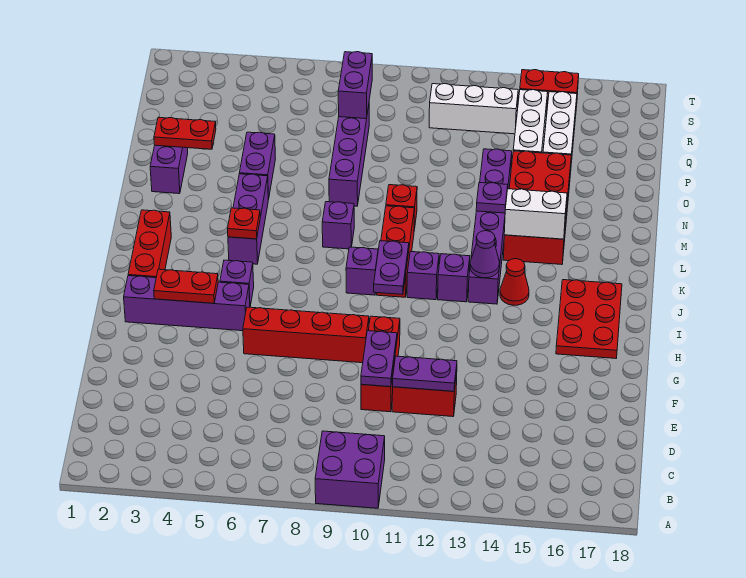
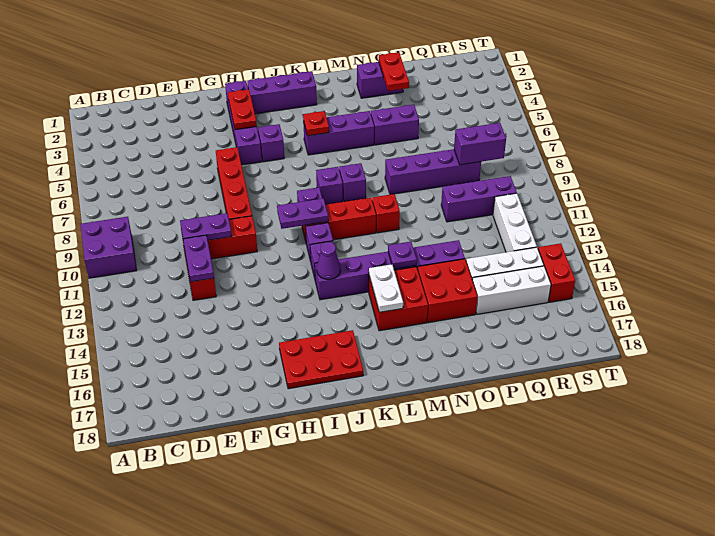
red 1x3 brick [128,210,171,278] -> purple 1x3 brick [247,71,317,114]
red 1x1 cone [500,259,529,305] -> none
none -> purple 1x1 brick [316,167,343,205]
white 1x2 brick [504,189,567,239] -> white 1x2 plate [369,264,403,312]
none -> purple 1x3 brick [441,176,517,222]

